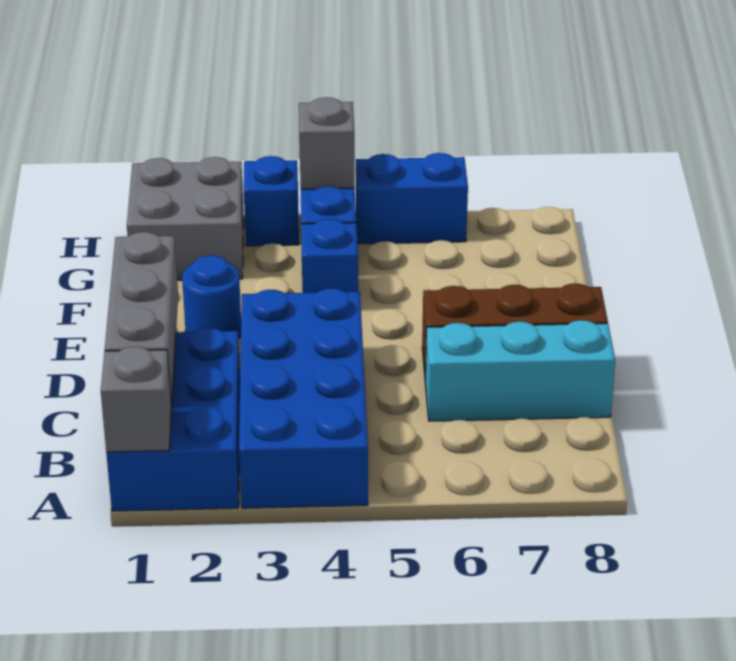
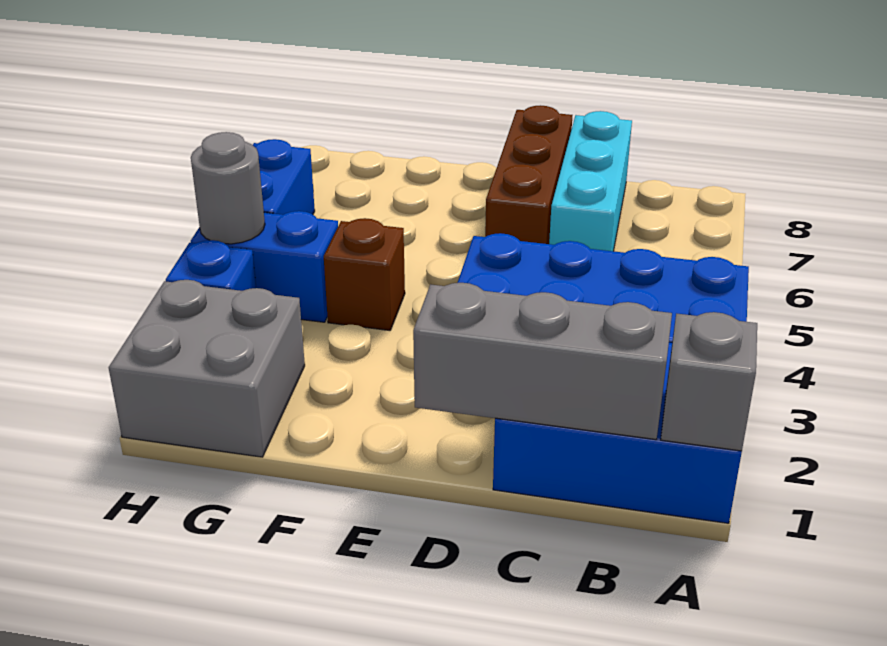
blue 1x1 round brick [182,255,241,339] -> none
blue 1x1 brick [301,219,358,293] -> brown 1x1 brick [324,218,405,330]
grey 1x1 brick [299,97,355,189] -> grey 1x1 round brick [191,132,265,244]

